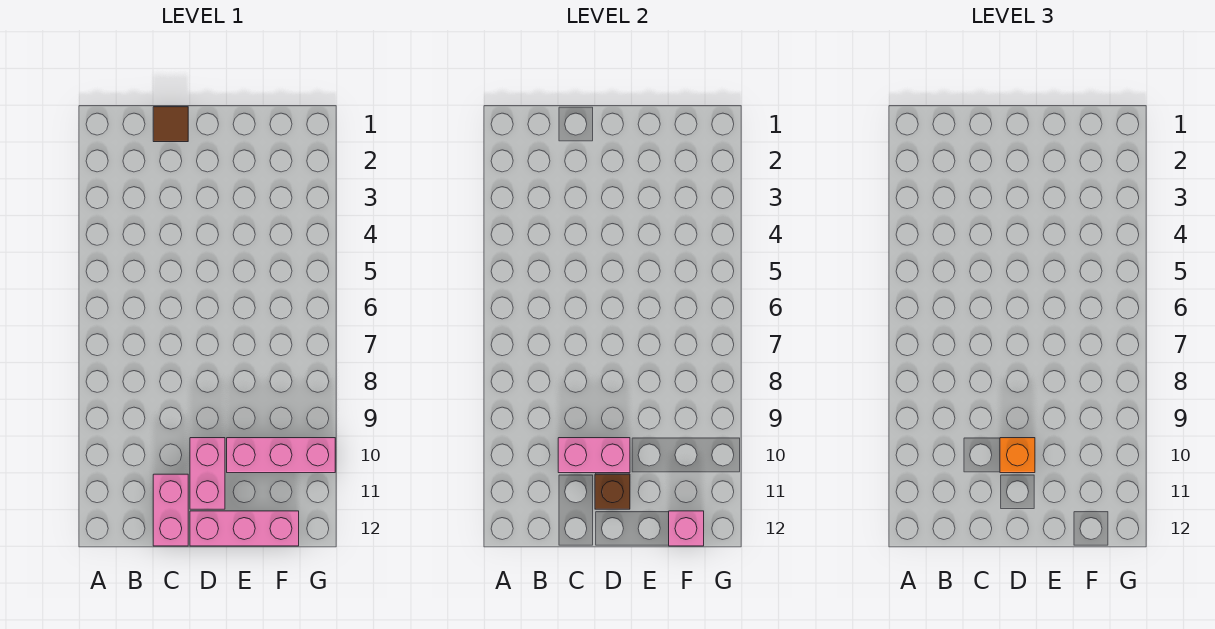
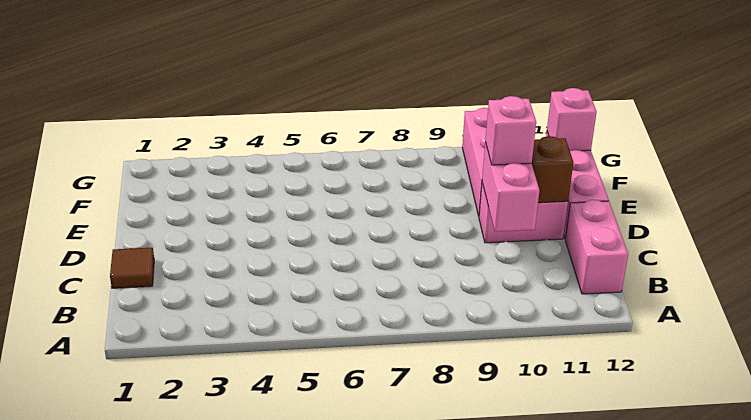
pink 1x2 brick [153,474,188,546] -> pink 1x2 brick turned to [565,200,628,294]
orange 1x1 brick [1000,438,1035,473] -> pink 1x1 brick [485,96,536,165]

